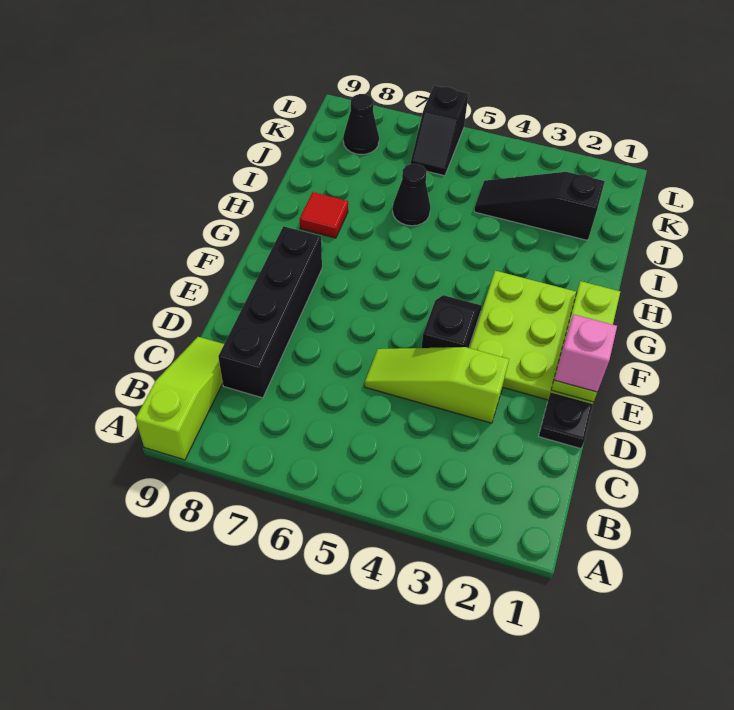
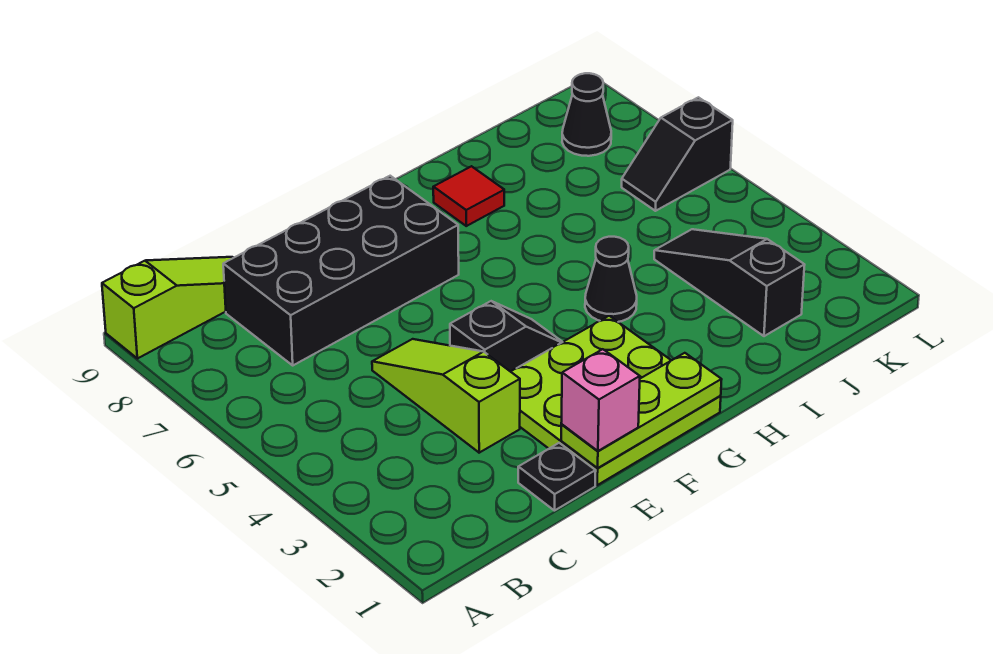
black 1x4 brick [218,226,322,398] -> black 2x4 brick [223,176,459,365]
black 1x1 cone [393,164,430,226] -> black 1x1 cone moved to [585,237,637,322]

